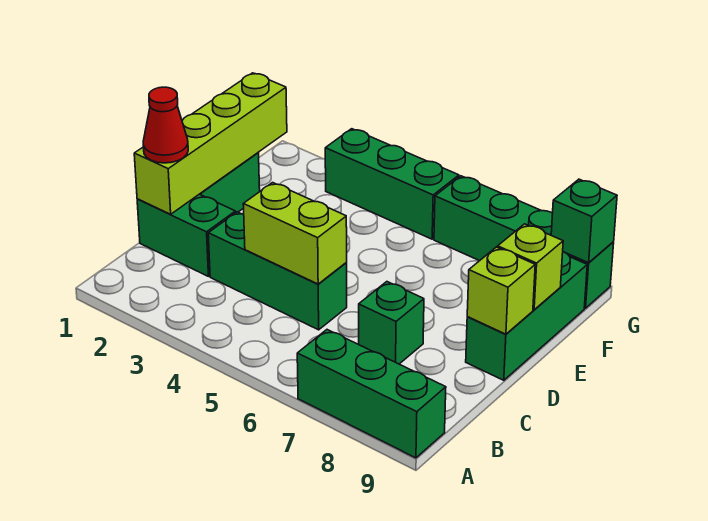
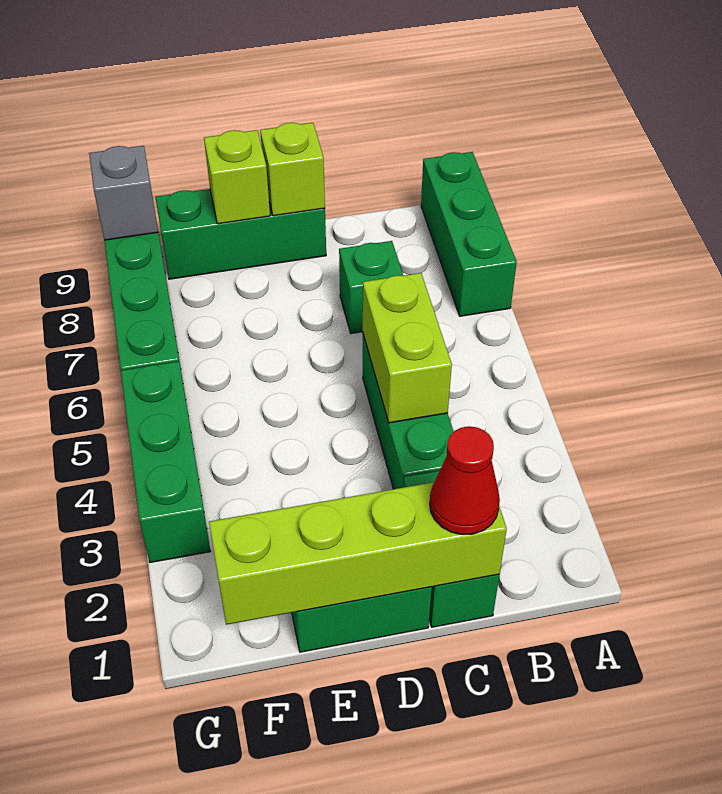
green 1x1 brick [551,179,617,263] -> grey 1x1 brick [89,146,158,240]

